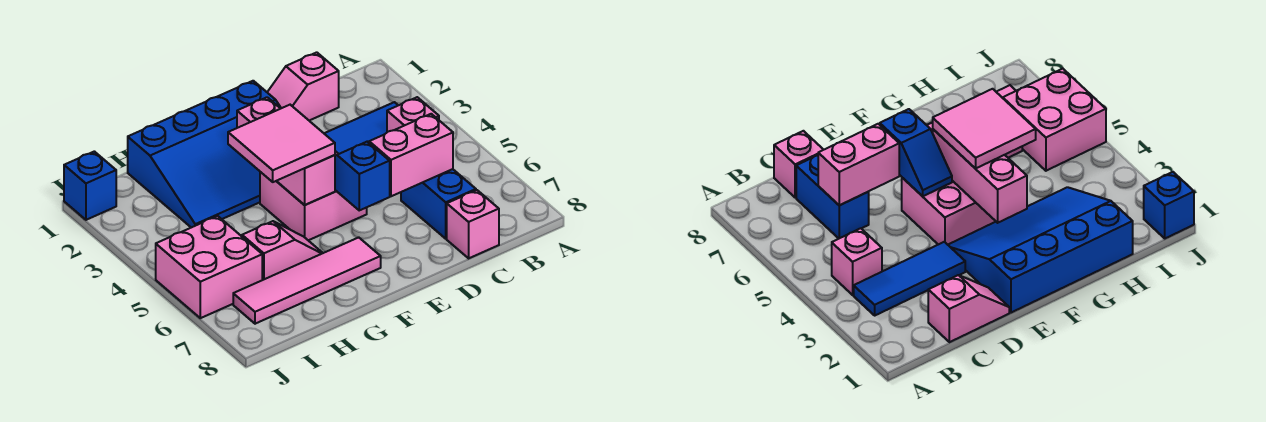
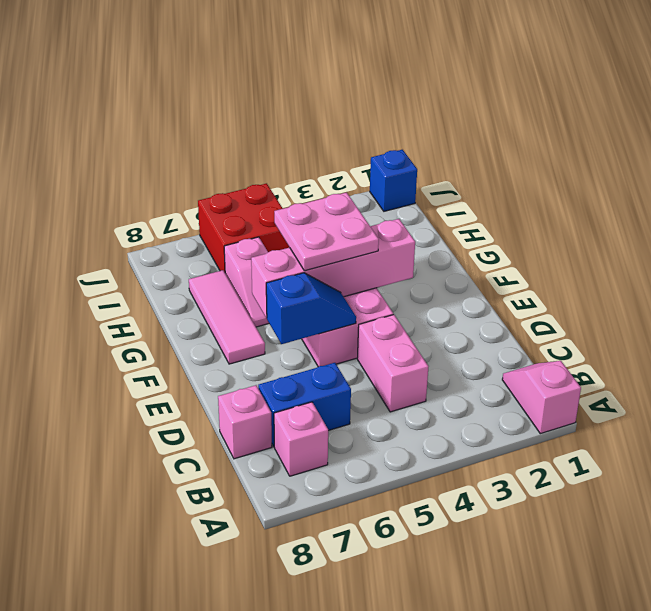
blue 1x3 tile [324,102,398,154] -> none
pink 1x1 brick [387,97,439,132] -> pink 1x1 brick moved to [274,402,328,476]
pink 1x2 slope [267,52,339,121] -> pink 1x2 slope moved to [502,361,581,434]
pink 1x2 brick [369,114,453,196] -> pink 1x2 brick moved to [357,315,429,412]
blue 3x4 slope [128,81,281,228] -> none
pink 1x3 brick [237,97,335,205] -> pink 1x4 brick [251,219,415,318]
pink 2x2 tile [228,105,335,182] -> pink 2x2 plate [274,192,379,271]
pink 1x4 tile [233,237,381,324] -> pink 1x3 tile [189,270,265,364]
pink 2x2 brick [156,216,262,318] -> red 2x2 brick [198,183,290,272]

